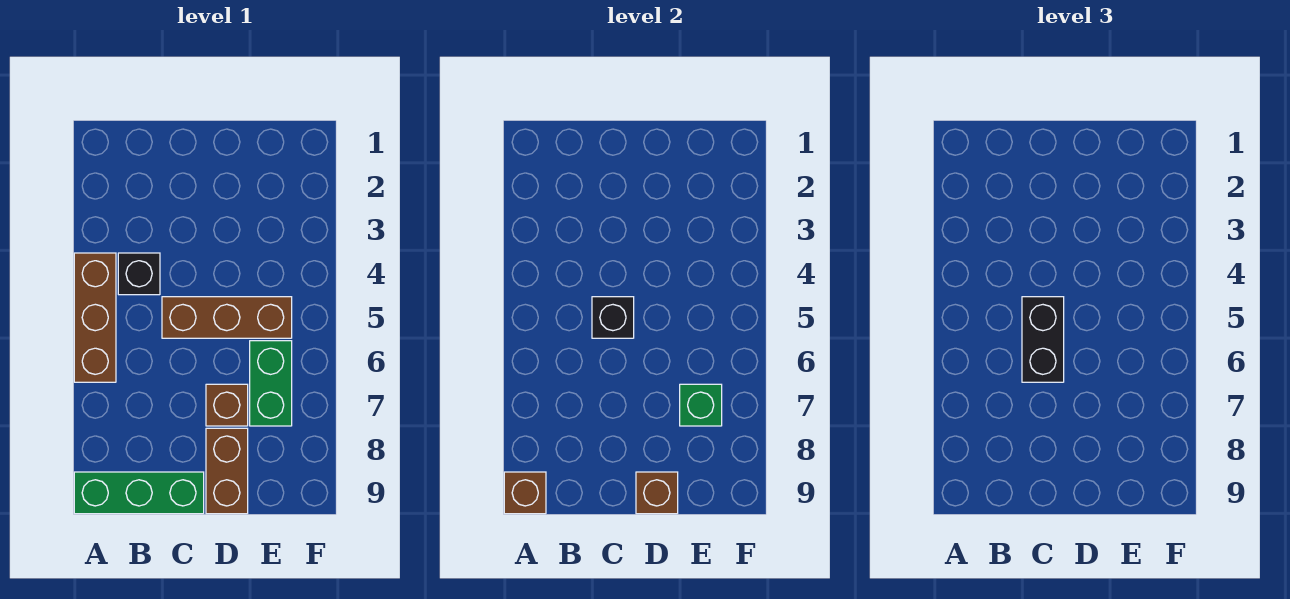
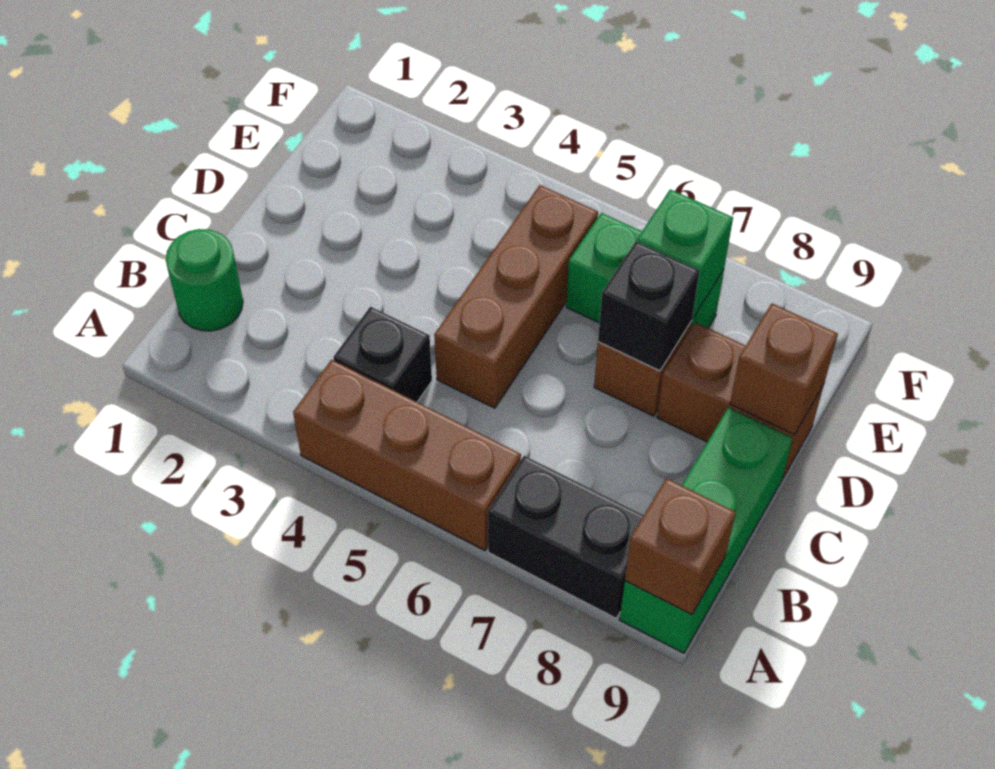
none -> green 1x1 round brick [166,229,243,331]
black 1x1 brick [592,297,634,338] -> black 1x1 brick moved to [598,241,700,371]
black 1x2 brick [1022,297,1064,382] -> black 1x2 brick moved to [488,456,644,618]

